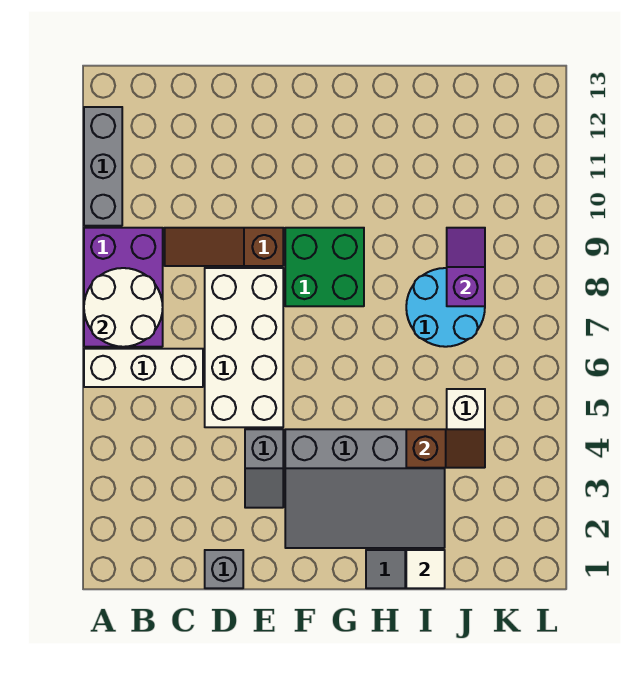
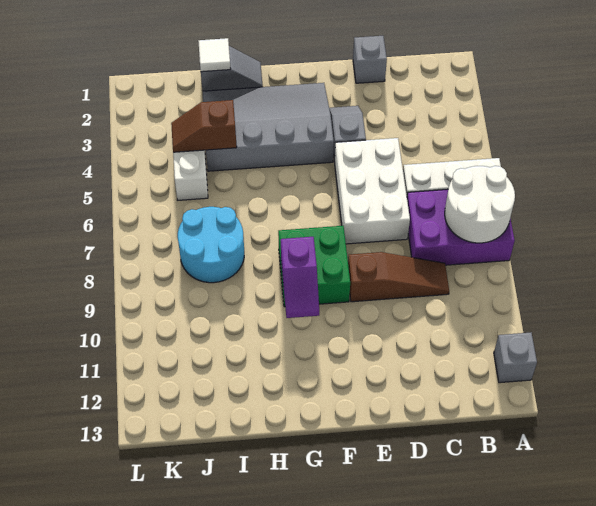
purple 2x3 brick [84,228,163,347] -> purple 2x3 brick turned to [407,189,515,265]
grey 1x3 brick [84,107,122,226] -> grey 1x1 brick [494,333,537,383]
white 2x4 brick [205,268,283,427] -> white 2x3 brick [335,138,410,244]
purple 1x2 slope [447,228,485,306] -> purple 1x2 slope moved to [281,237,319,318]

